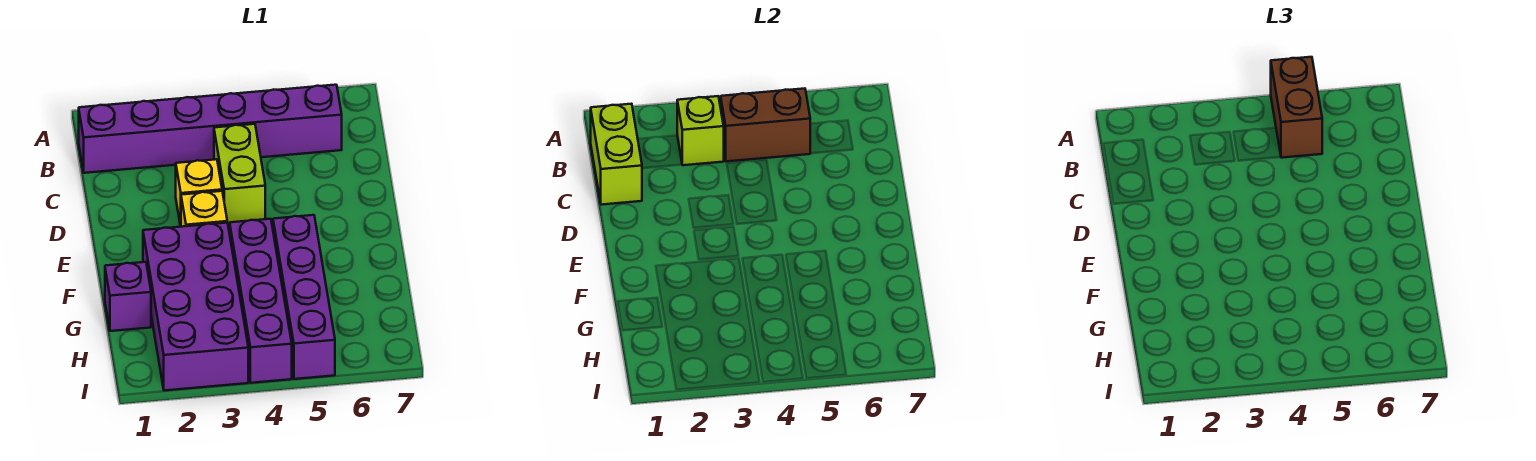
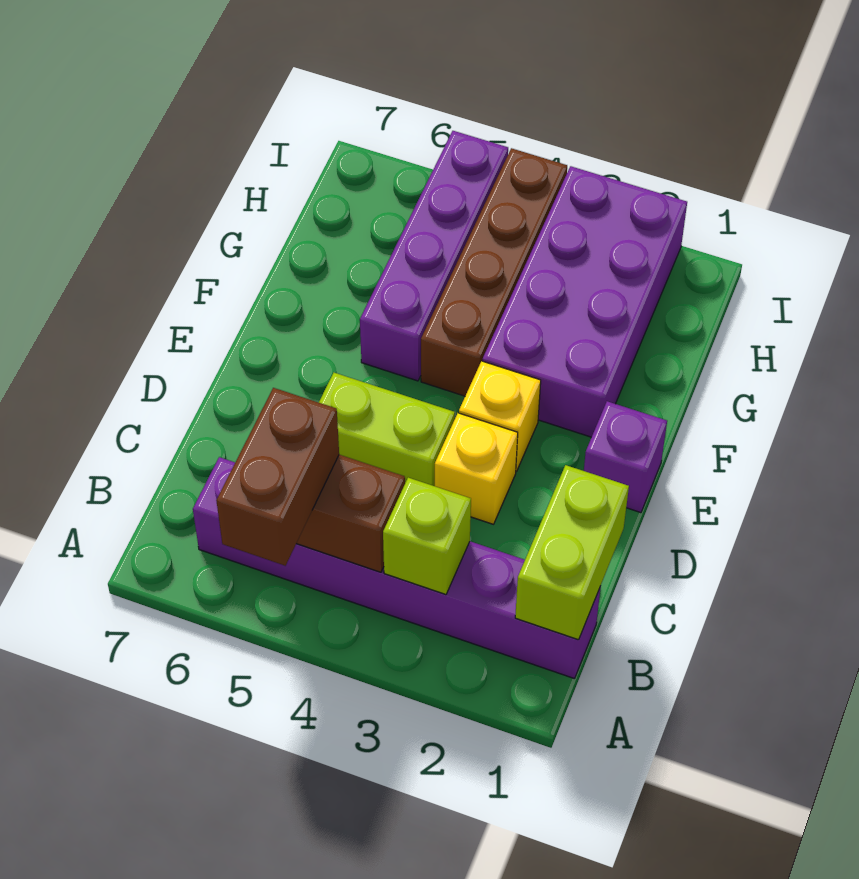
lime 1x2 brick [214,124,265,224] -> lime 1x2 brick turned to [319,373,455,486]
purple 1x4 brick [230,219,292,383] -> brown 1x4 brick [421,148,567,396]
purple 1x1 brick [105,262,151,331] -> purple 1x1 brick moved to [584,401,667,513]

